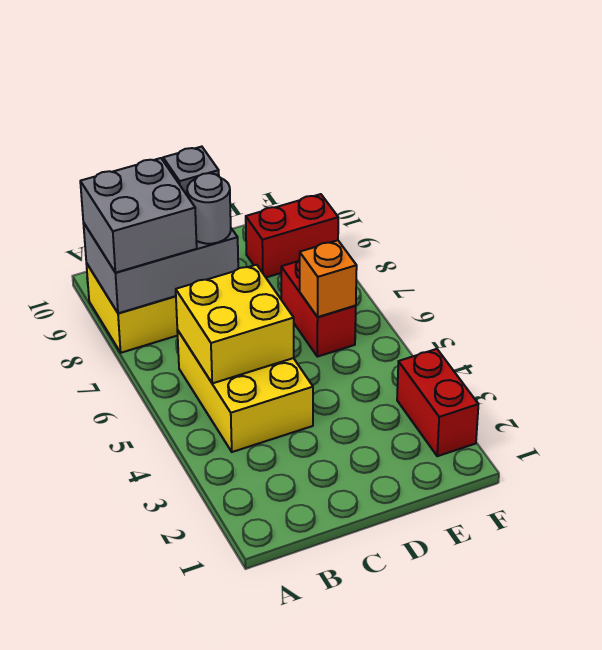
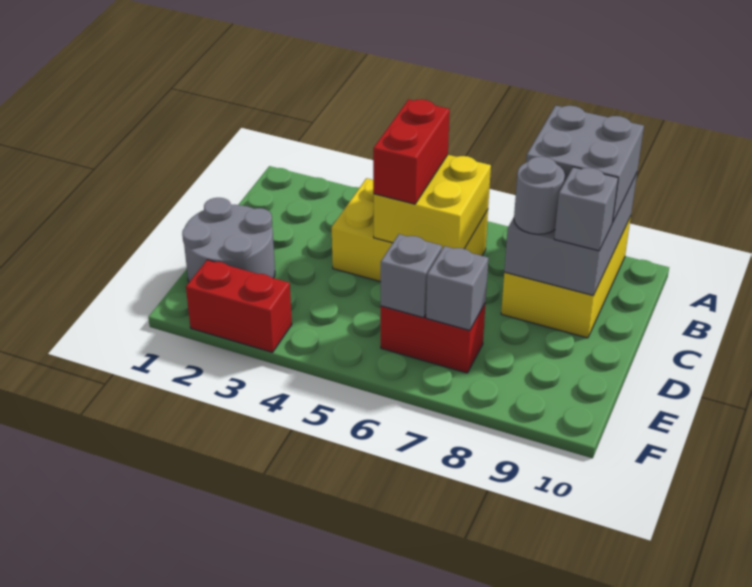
none -> grey 2x2 round brick [182,198,275,282]
orange 1x1 brick [300,240,357,317] -> grey 1x1 brick [381,234,442,318]
none -> grey 1x1 brick [426,246,488,330]
red 1x2 brick [246,194,338,277] -> red 1x2 brick moved to [373,99,450,204]

